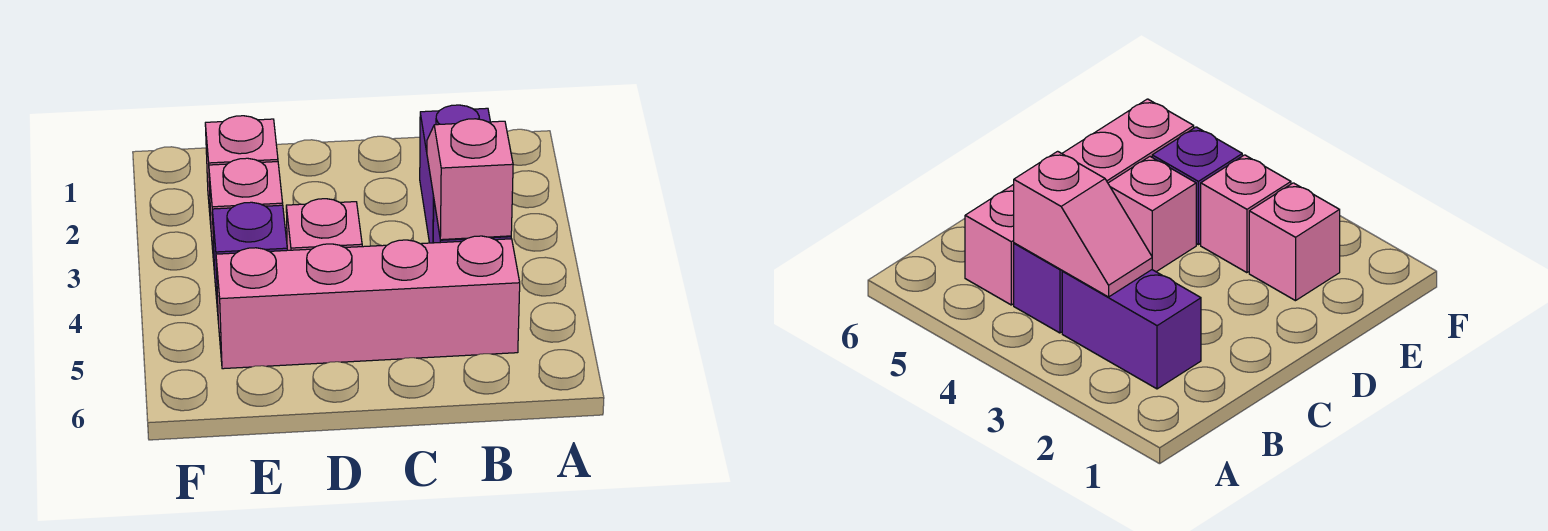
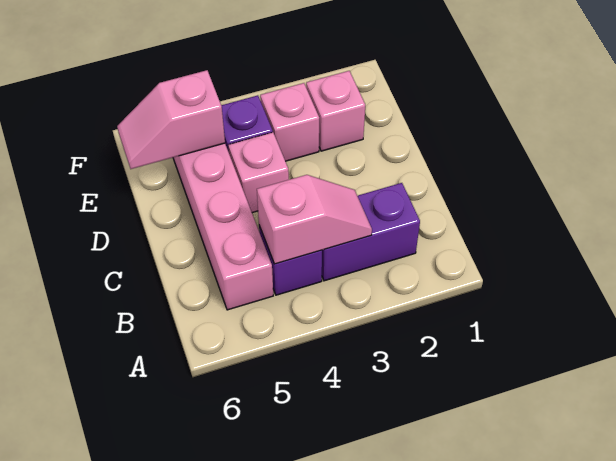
none -> pink 1x2 slope [117,70,225,169]

